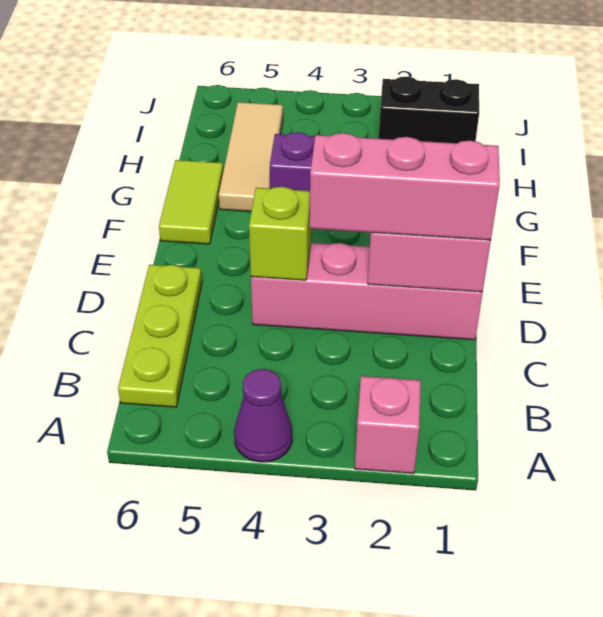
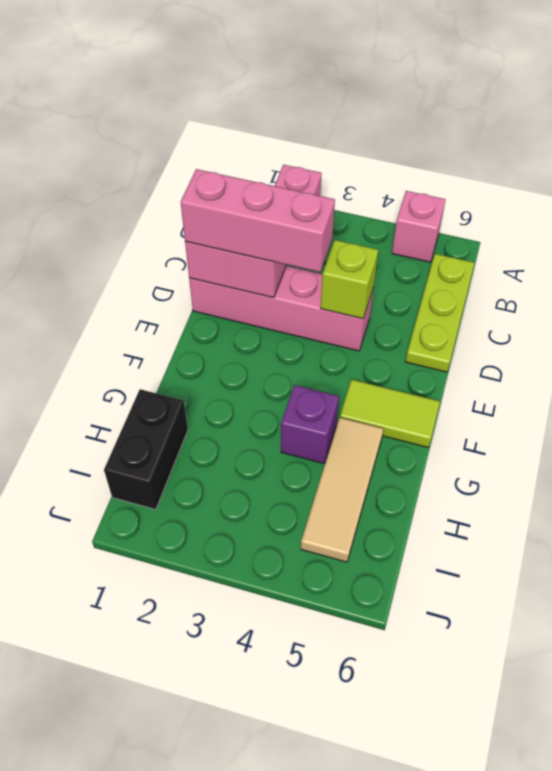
purple 1x1 cone [234,369,292,462] -> none
none -> pink 1x1 brick [392,191,446,262]
lime 1x2 tile [159,160,223,244] -> lime 1x2 tile turned to [340,379,440,448]
black 1x2 brick [379,77,479,143] -> black 1x2 brick turned to [104,389,188,510]

